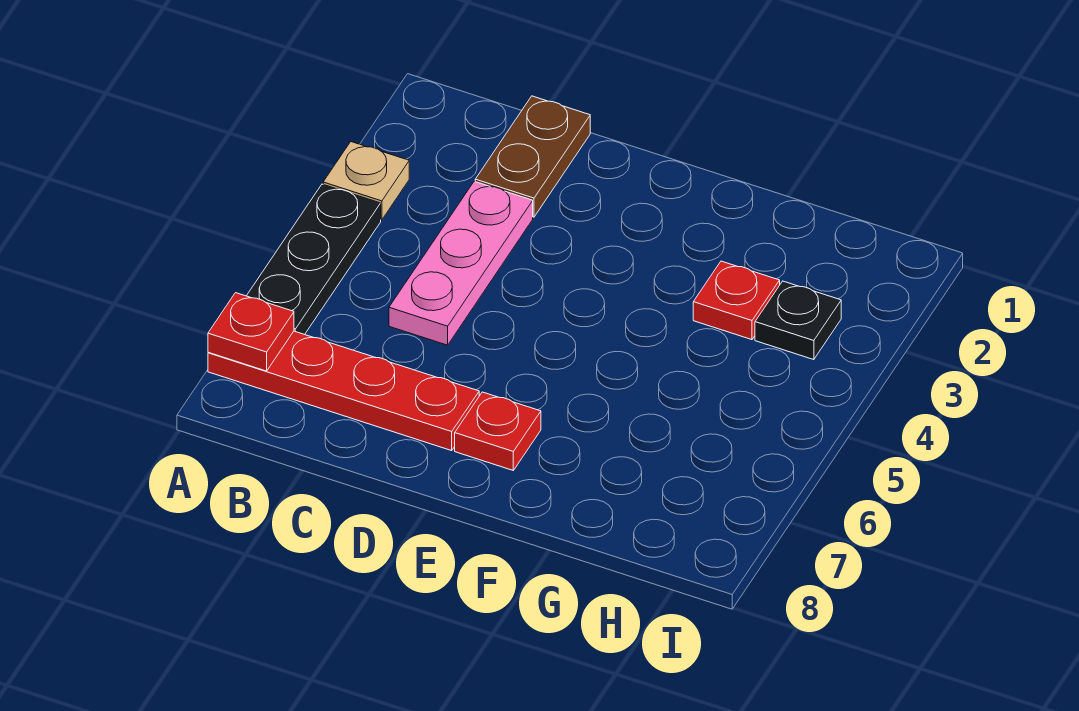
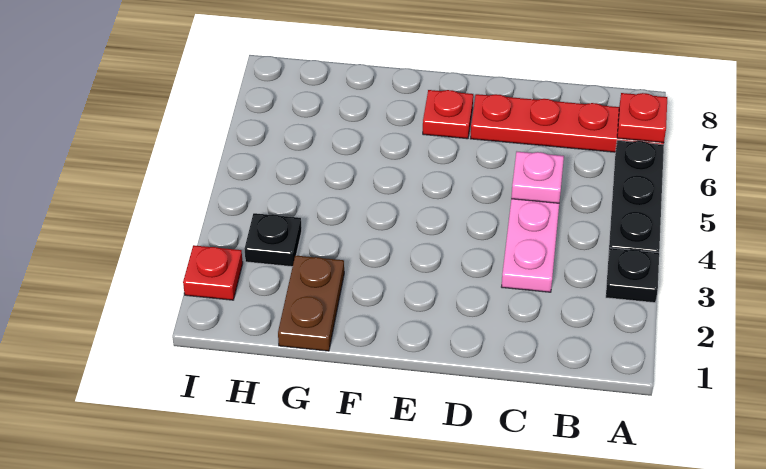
tan 1x1 plate [323,142,409,220] -> black 1x1 plate [606,248,659,303]
brown 1x2 plate [475,96,590,217] -> brown 1x2 plate moved to [278,255,344,351]
none -> pink 1x1 plate [511,152,564,203]
red 1x1 plate [693,261,780,340] -> red 1x1 plate moved to [183,245,243,300]

